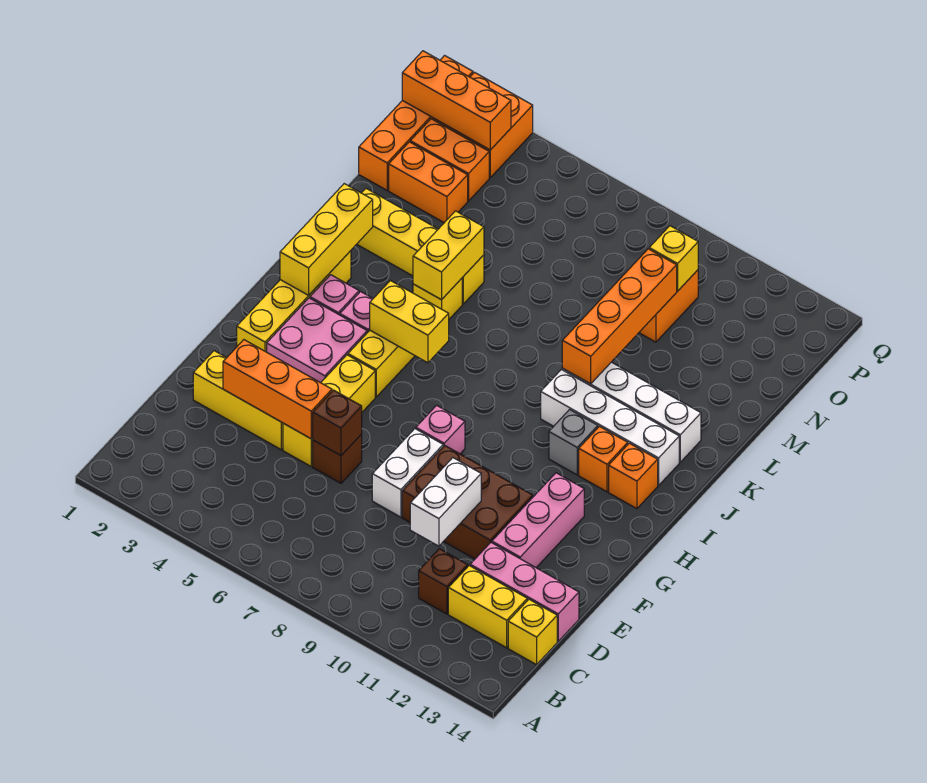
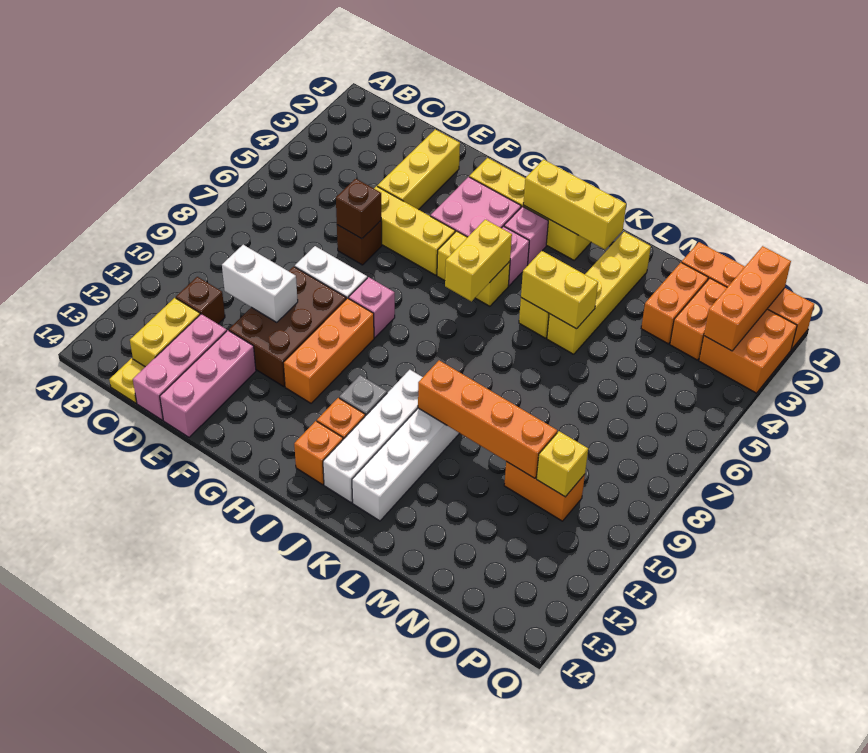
yellow 1x1 brick [508,599,557,665] -> yellow 1x1 plate [109,358,145,403]
orange 1x3 brick [223,340,332,439] -> orange 1x3 brick moved to [283,298,374,403]
pink 1x3 brick [492,473,584,567] -> pink 1x3 brick turned to [160,330,256,437]

